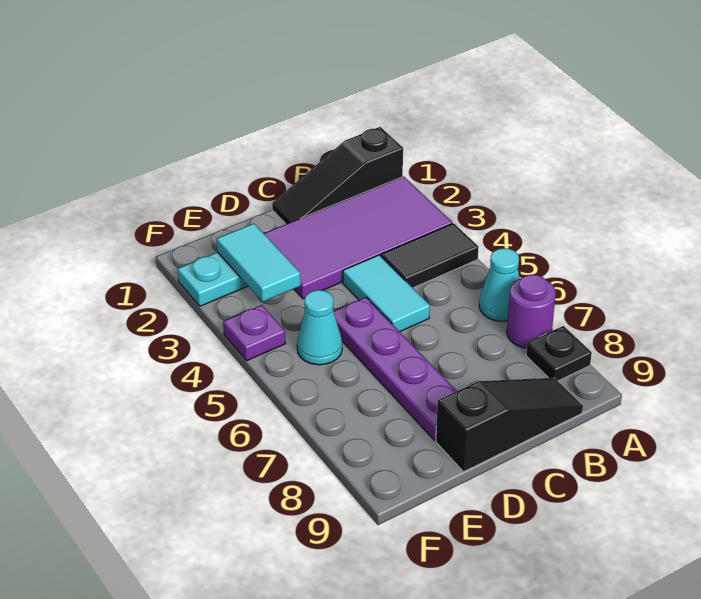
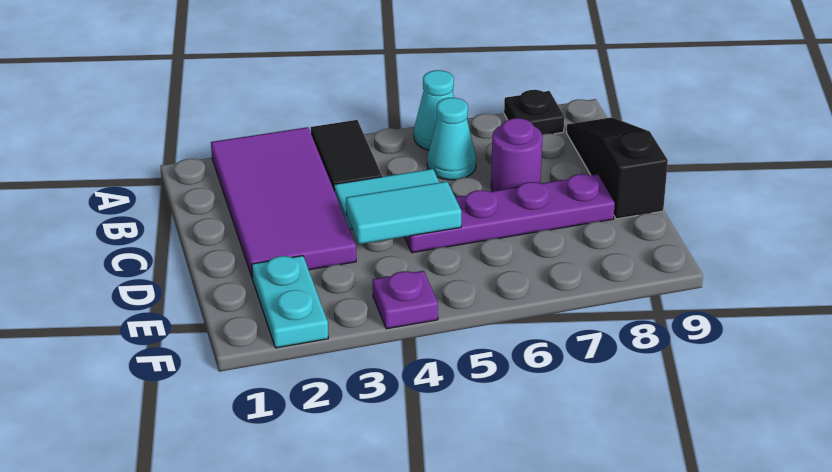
black 1x3 slope [272,127,403,224] -> none
purple 1x1 round brick [507,275,556,348] -> purple 1x1 round brick moved to [491,118,543,191]
cyan 1x2 tile [216,224,301,302] -> cyan 1x2 tile moved to [346,181,461,244]
cyan 1x1 cone [297,290,342,365] -> cyan 1x1 cone moved to [427,98,476,180]

